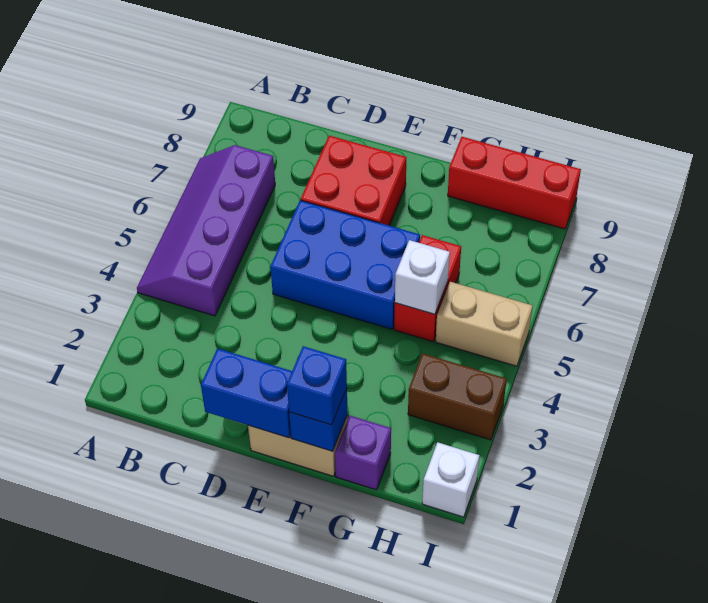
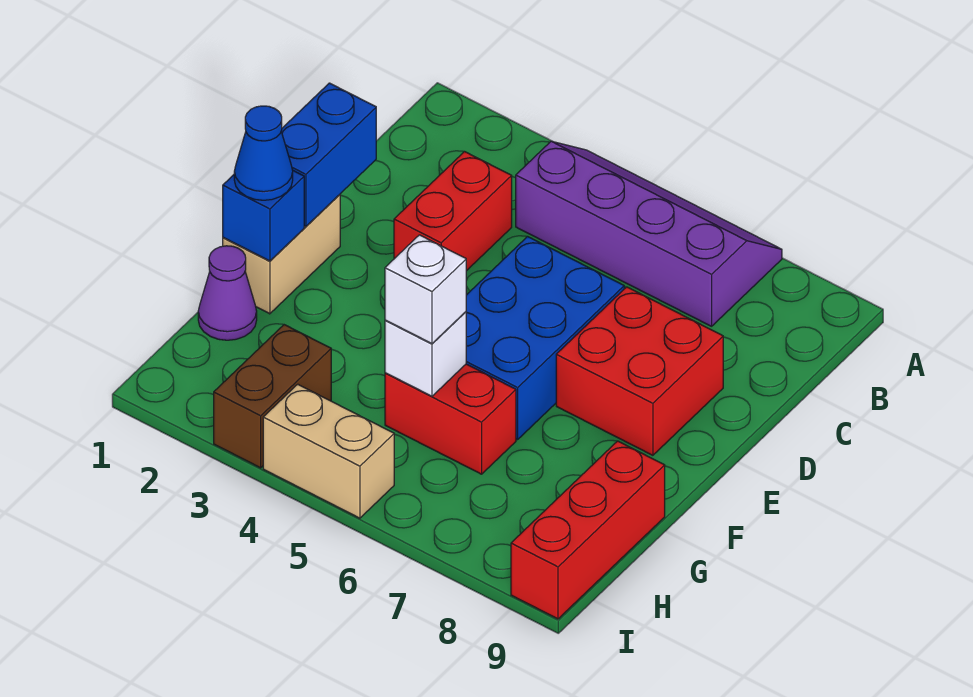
none -> red 1x2 brick [394,152,512,271]
blue 1x1 brick [287,346,347,425] -> blue 1x1 cone [234,106,293,200]
purple 1x1 brick [335,416,391,490] -> purple 1x1 cone [198,246,257,340]
tan 1x2 brick [436,282,532,366] -> tan 1x2 brick turned to [263,384,394,518]
white 1x1 brick [422,442,479,517] -> white 1x1 brick moved to [385,235,466,344]

